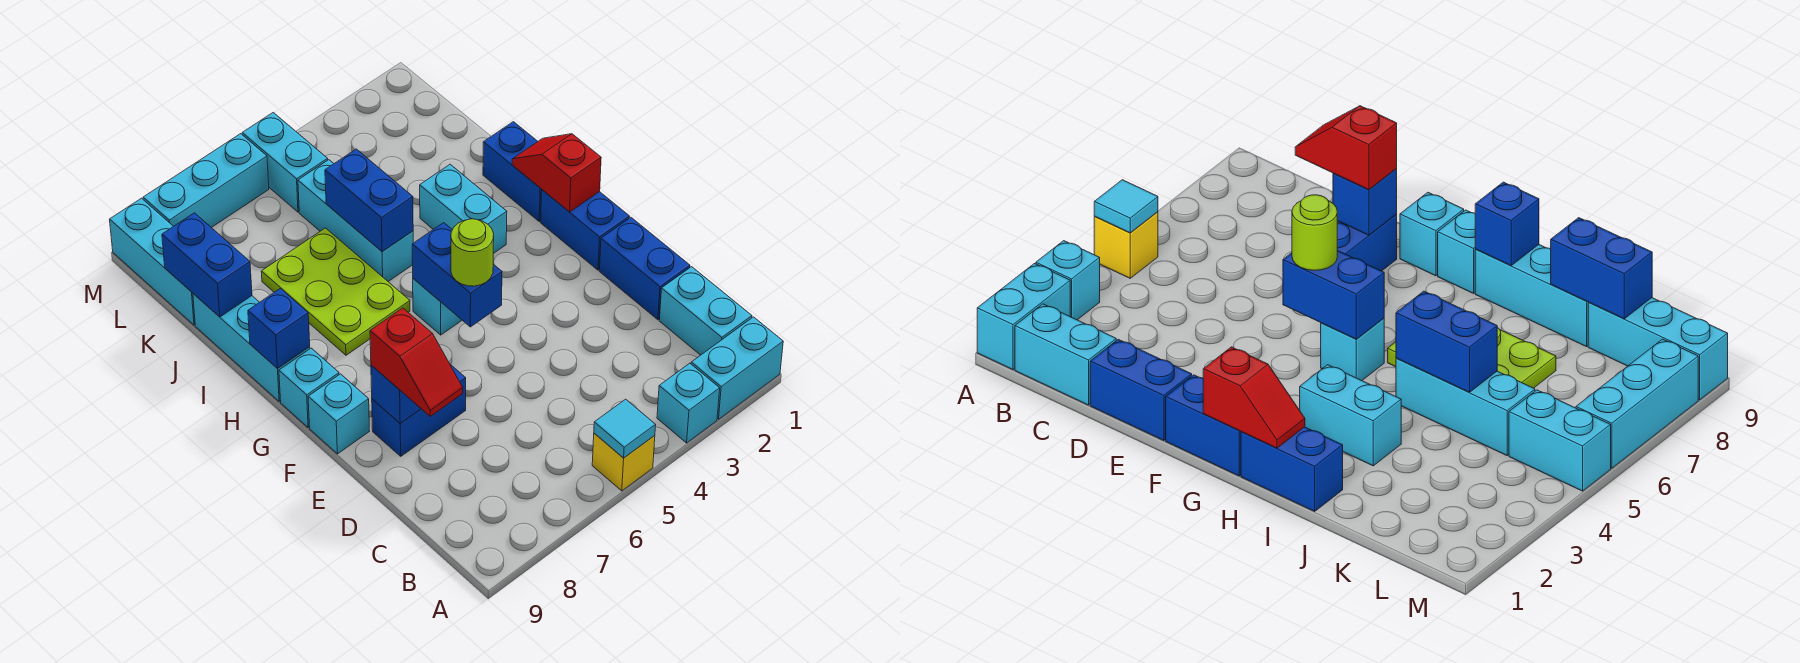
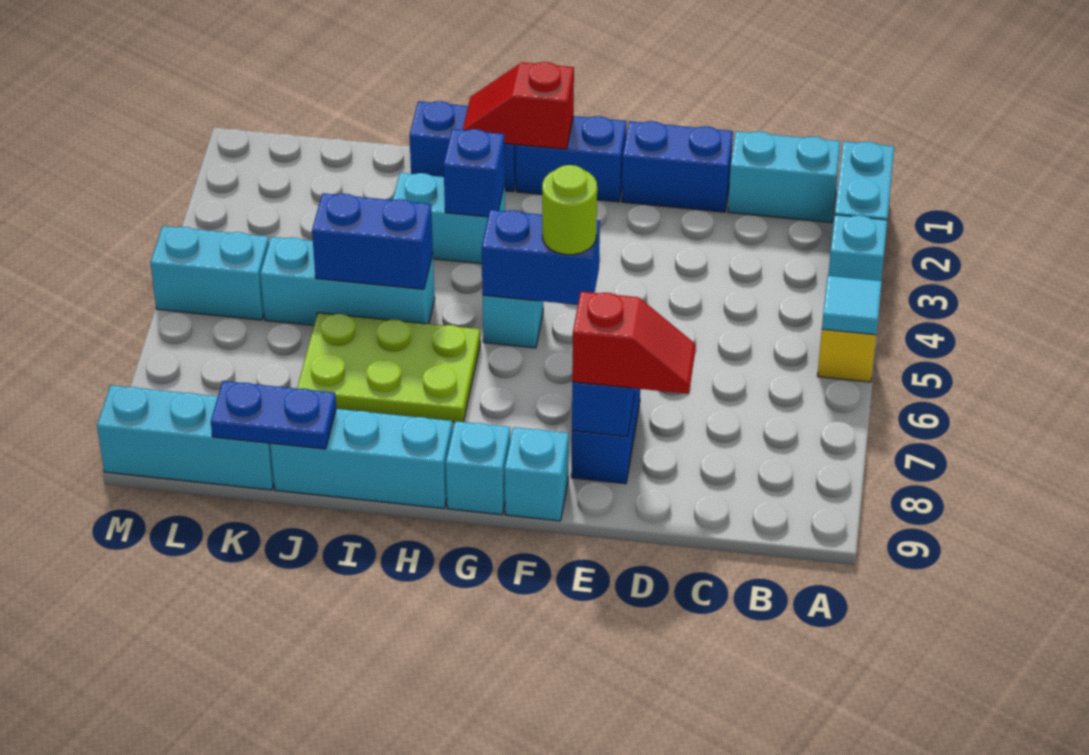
blue 1x1 brick [248,288,310,369] -> blue 1x1 brick moved to [444,129,505,217]
blue 1x2 brick [162,213,252,317] -> blue 1x2 plate [211,381,336,449]
cyan 1x3 brick [143,134,269,228] -> none

